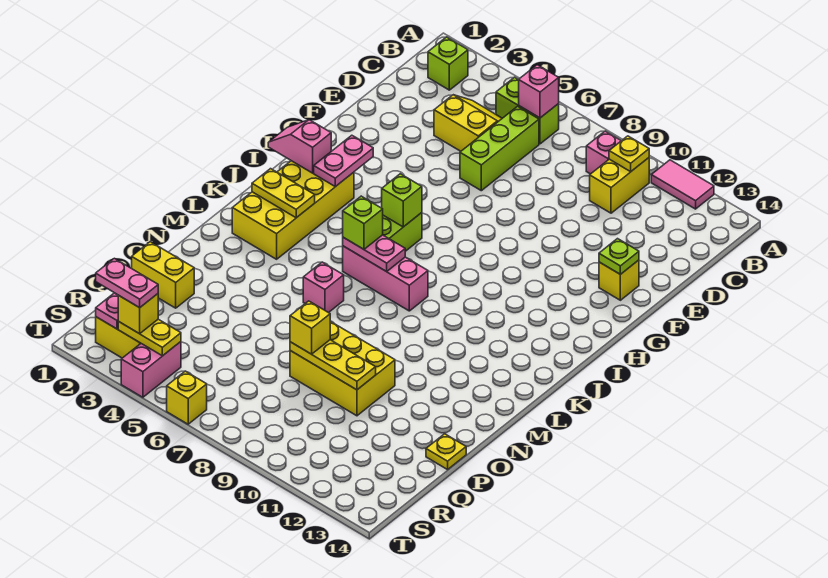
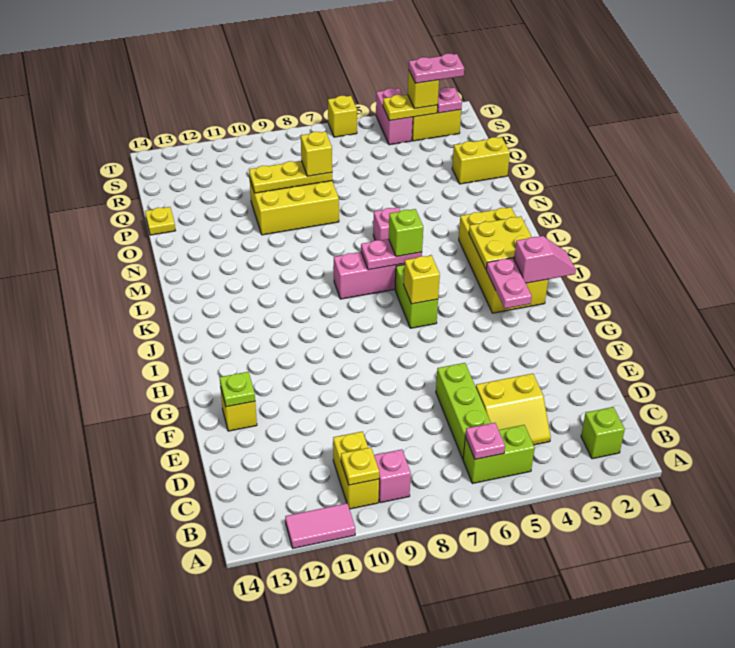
pink 1x1 brick [519,65,559,118] -> pink 1x1 plate [465,423,505,459]
lime 1x1 brick [382,174,422,227] -> yellow 1x1 brick [404,255,440,304]
yellow 1x2 plate [252,169,315,218] -> yellow 2x2 plate [469,216,532,269]

